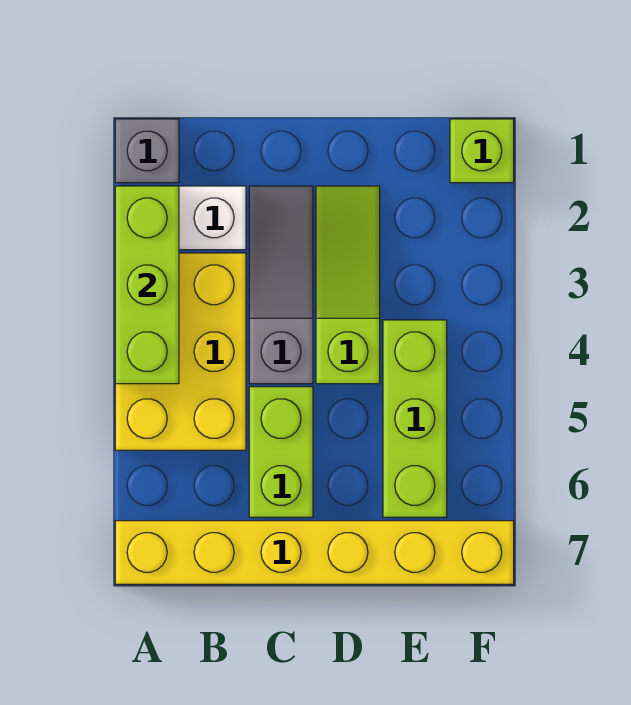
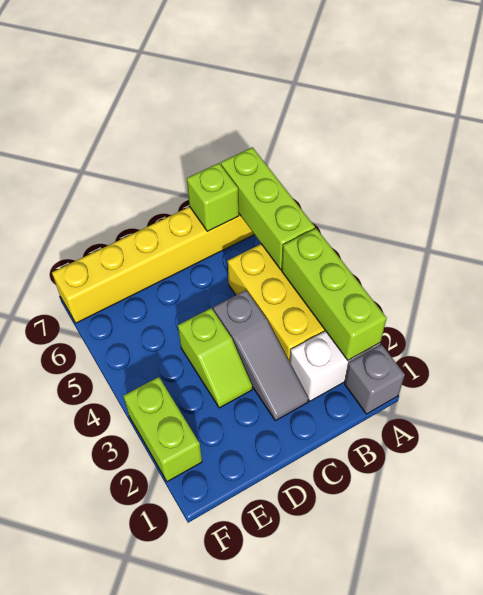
lime 1x2 brick [249,387,313,517] -> lime 1x2 brick moved to [123,377,202,482]
lime 1x3 slope [316,186,380,384] -> lime 1x2 slope [178,308,252,408]
lime 1x3 brick [383,320,447,517] -> lime 1x3 brick moved to [221,147,315,270]
lime 1x1 brick [450,119,514,183] -> lime 1x1 brick moved to [187,163,239,231]

